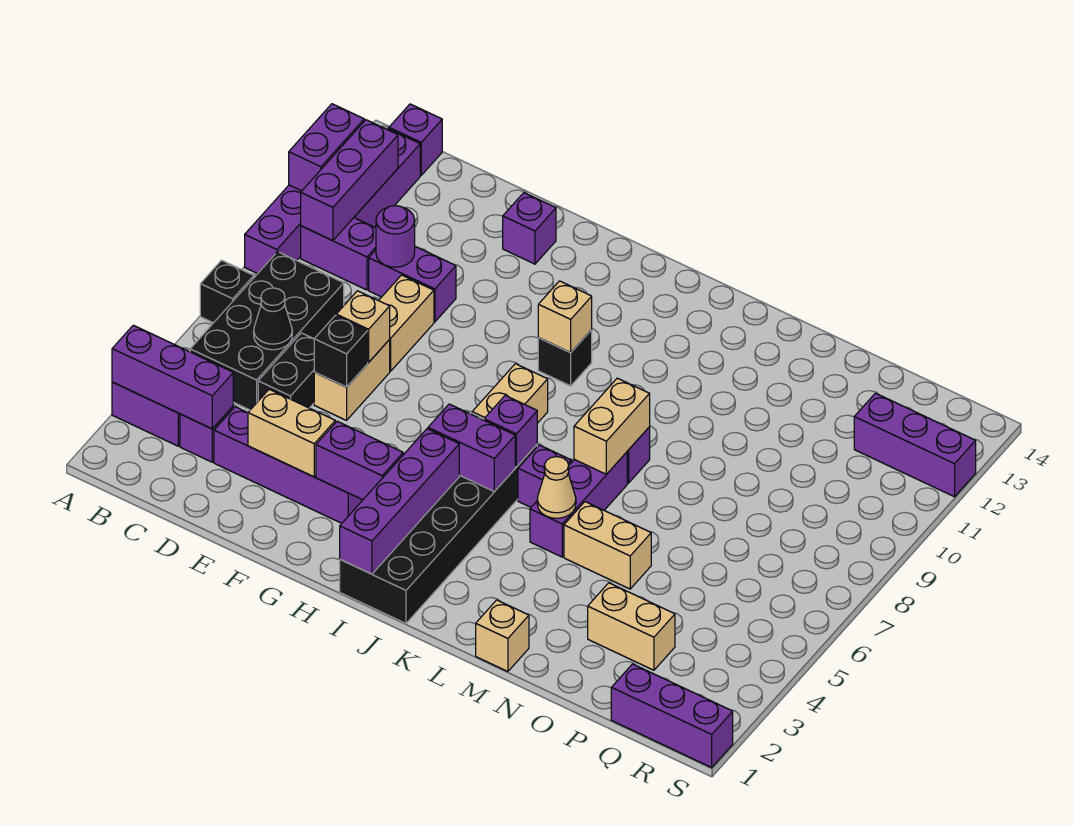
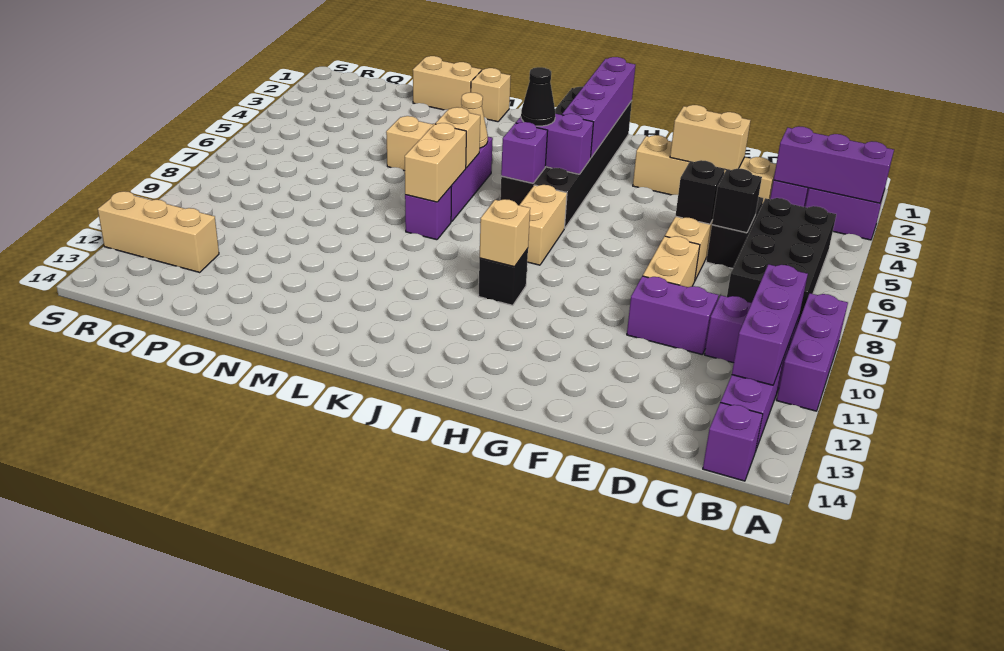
black 1x1 brick [200,260,254,323] -> black 1x1 brick moved to [712,168,762,233]
purple 1x2 brick [289,104,364,191] -> none
black 1x1 cone [254,288,292,350] -> black 1x1 cone moved to [521,67,555,126]
purple 1x4 brick [214,407,362,523] -> tan 1x4 brick [633,135,776,202]
purple 1x1 round brick [376,206,415,267] -> none
tan 1x1 brick [336,291,390,362] -> tan 1x1 brick moved to [435,107,480,168]
purple 1x1 brick [503,193,556,264] -> none
purple 1x2 brick [316,421,403,500] -> none
purple 1x1 brick [518,445,571,507] -> none
tan 1x2 brick [588,583,675,670] -> tan 1x2 brick moved to [413,56,481,110]
purple 1x3 brick [611,664,733,767] -> none
purple 1x3 brick [854,393,976,497] -> tan 1x3 brick [98,191,219,273]

